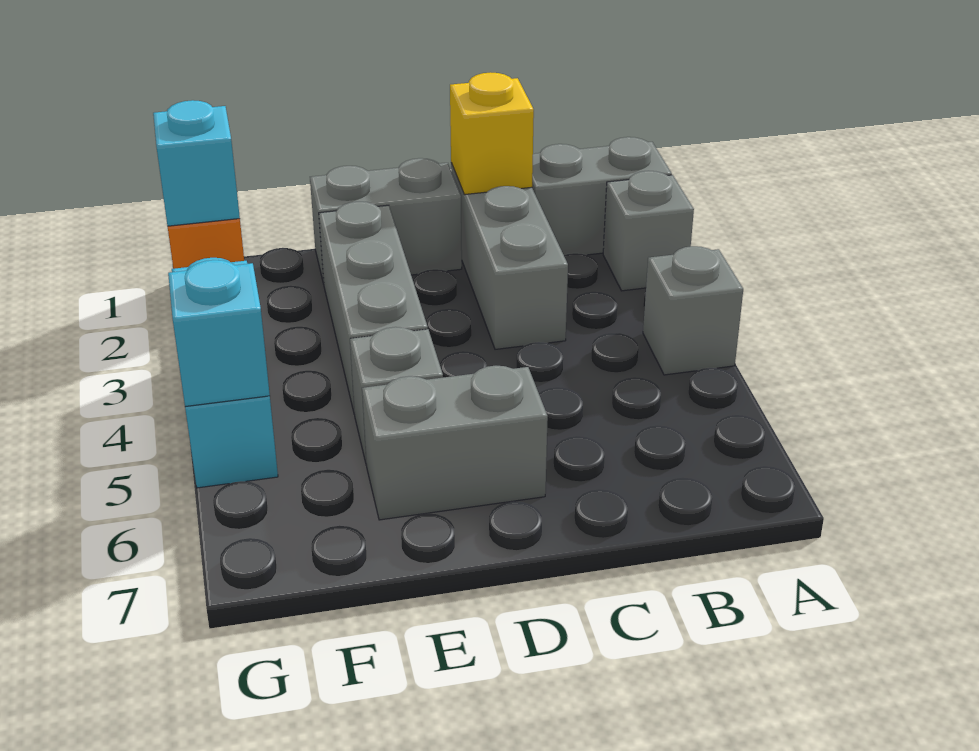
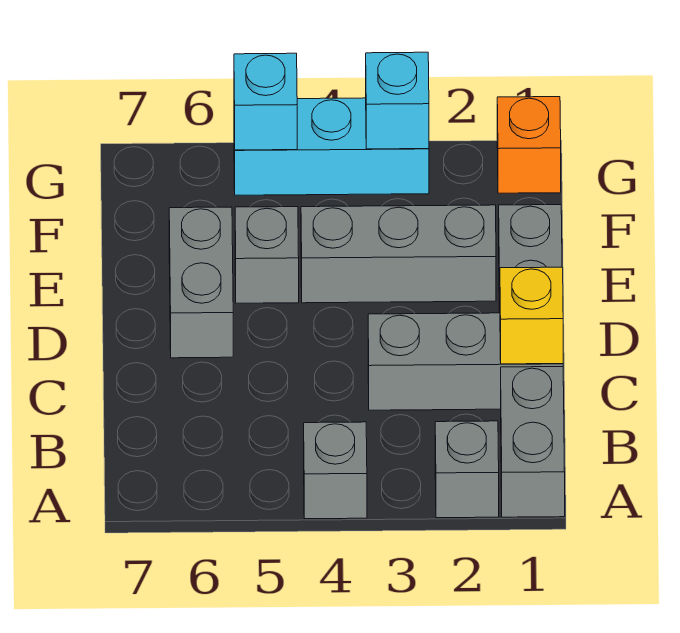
cyan 1x1 brick [153,100,240,226] -> cyan 1x1 brick moved to [366,52,429,149]

